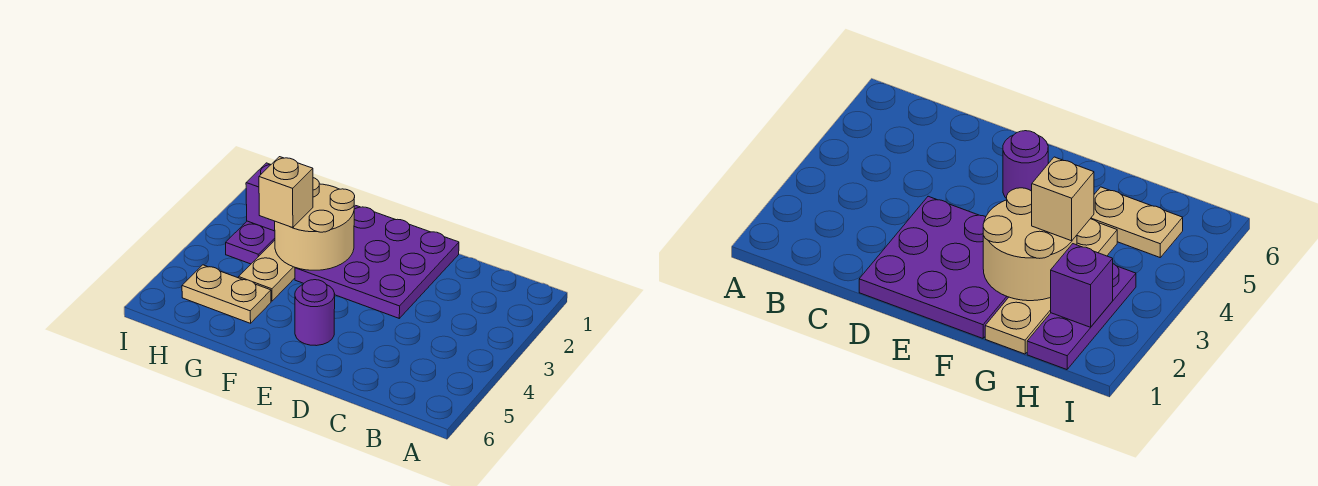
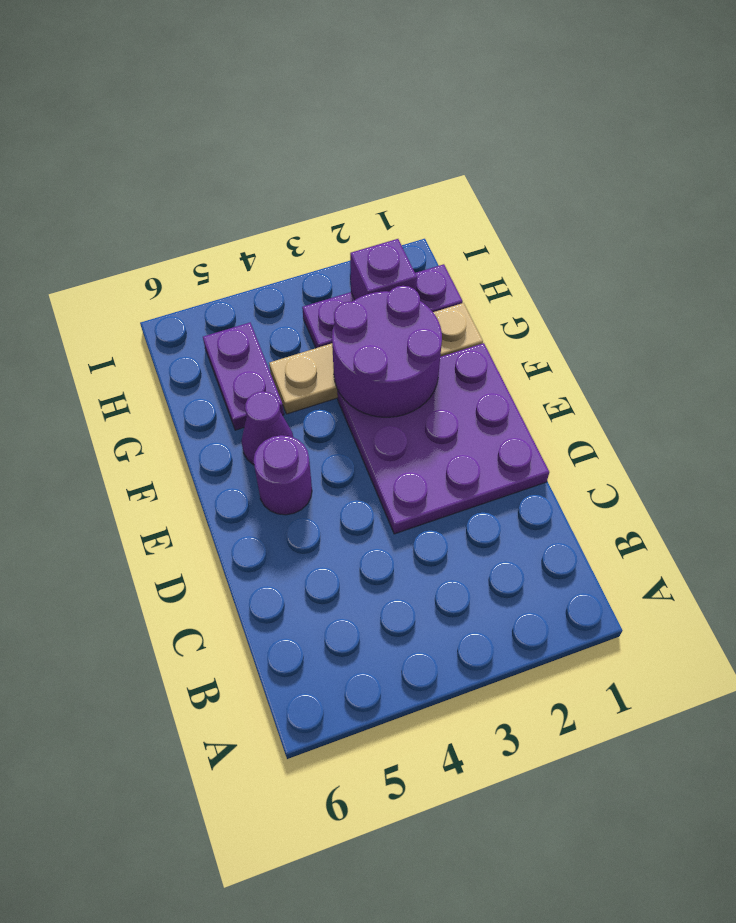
tan 2x2 round brick [275,178,355,270] -> purple 2x2 round brick [332,286,442,417]
none -> purple 1x1 cone [242,391,293,465]
tan 1x1 brick [259,157,313,228] -> none
tan 1x2 plate [182,265,271,323] -> purple 1x2 plate [203,323,284,430]

